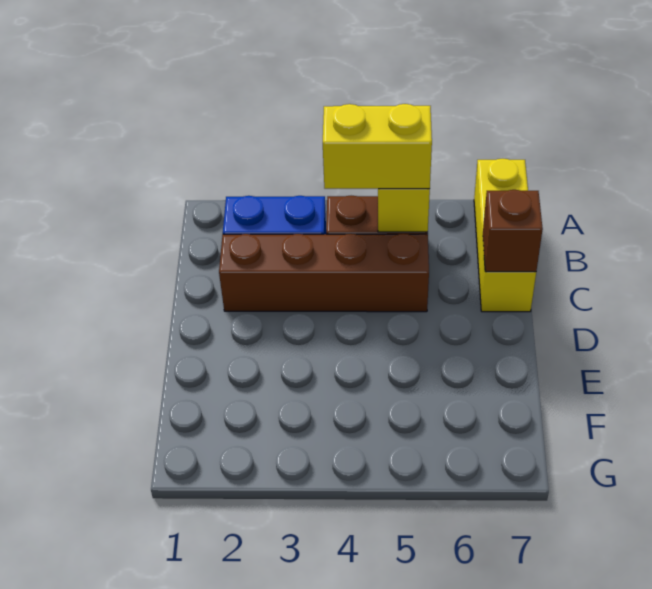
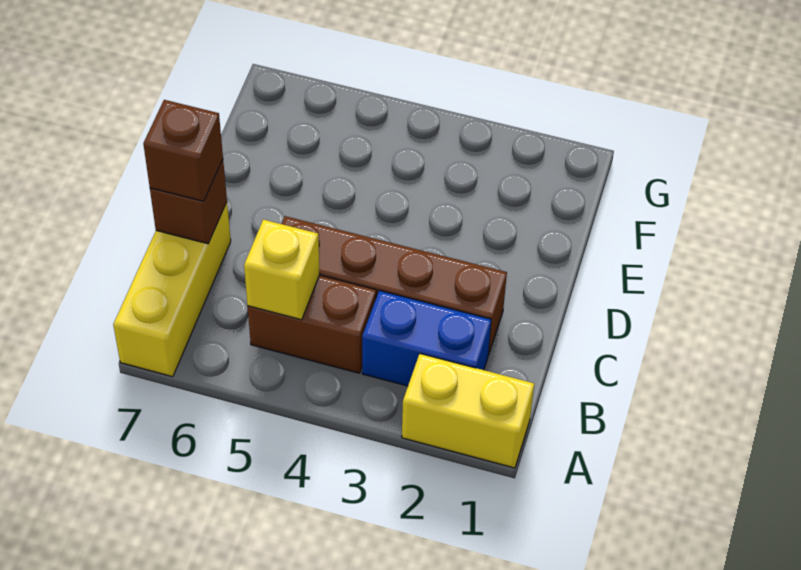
yellow 1x2 brick [323,104,432,189] -> yellow 1x2 brick moved to [402,354,534,468]
none -> brown 1x1 brick [143,100,223,201]

